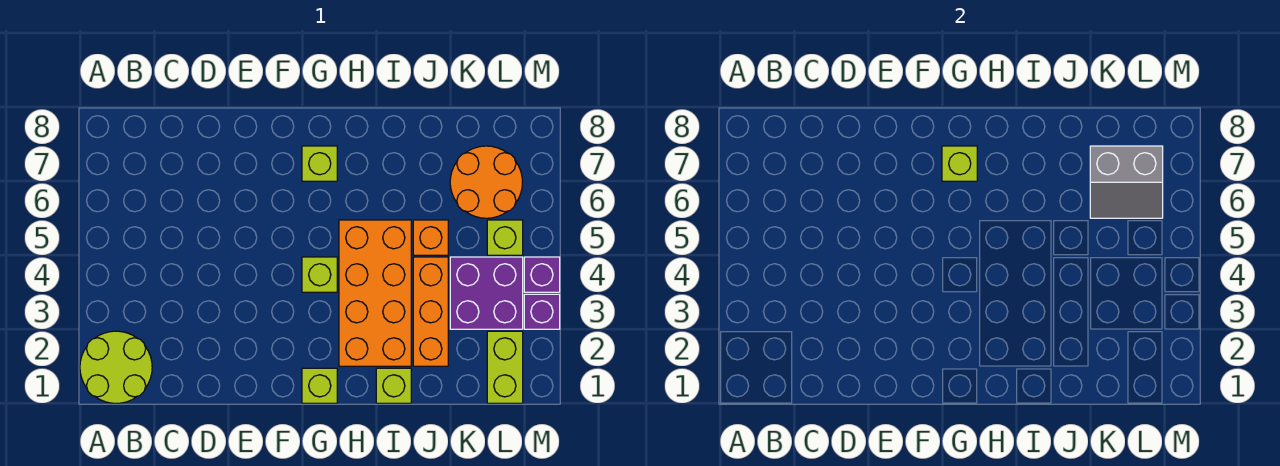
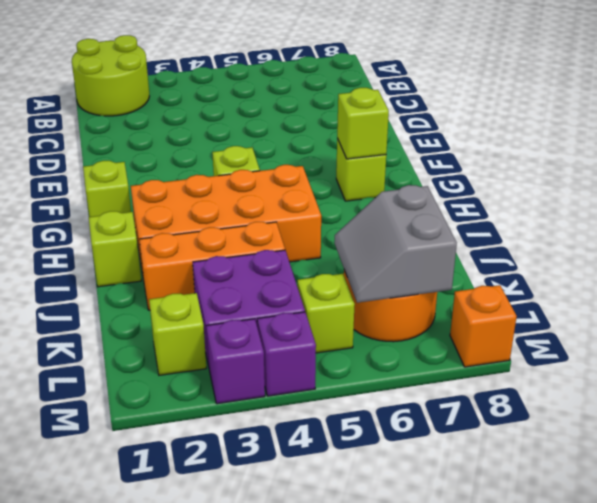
orange 1x1 brick [413,220,448,255] -> orange 1x1 brick moved to [450,285,517,367]
lime 1x2 brick [487,331,523,403] -> lime 1x1 brick [149,293,206,375]

